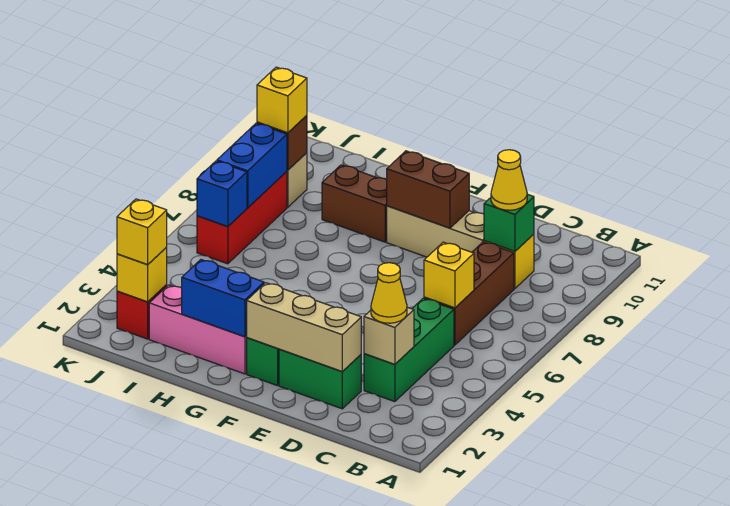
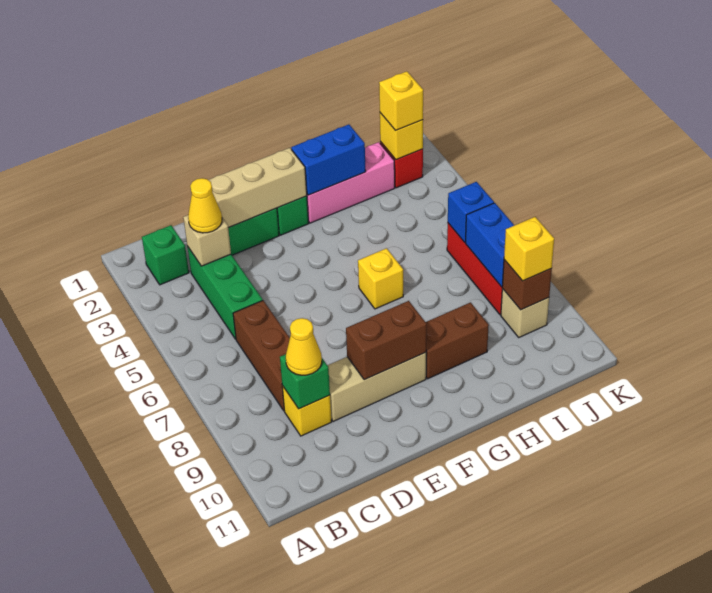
none -> green 1x1 brick [142,225,189,285]
yellow 1x1 brick [424,242,474,308] -> yellow 1x1 brick moved to [358,248,403,309]

